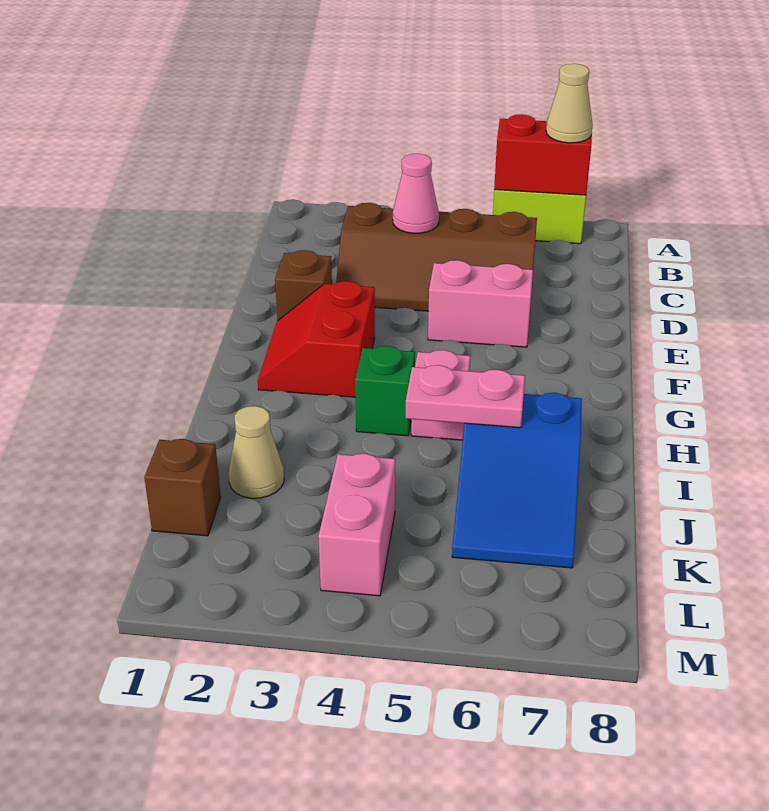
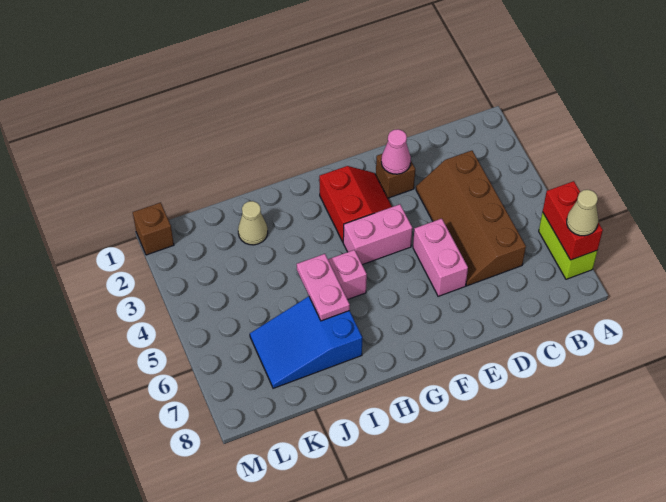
pink 1x1 cone [393,154,439,233] -> pink 1x1 cone moved to [381,129,411,174]
red 2x2 slope [258,281,375,397] -> red 2x2 slope turned to [319,166,392,242]
green 1x1 brick [355,346,415,436] -> none
brown 1x1 brick [144,439,221,536] -> brown 1x1 brick moved to [133,202,174,255]
pink 1x2 brick [318,454,395,596] -> pink 1x2 brick moved to [343,204,412,265]

